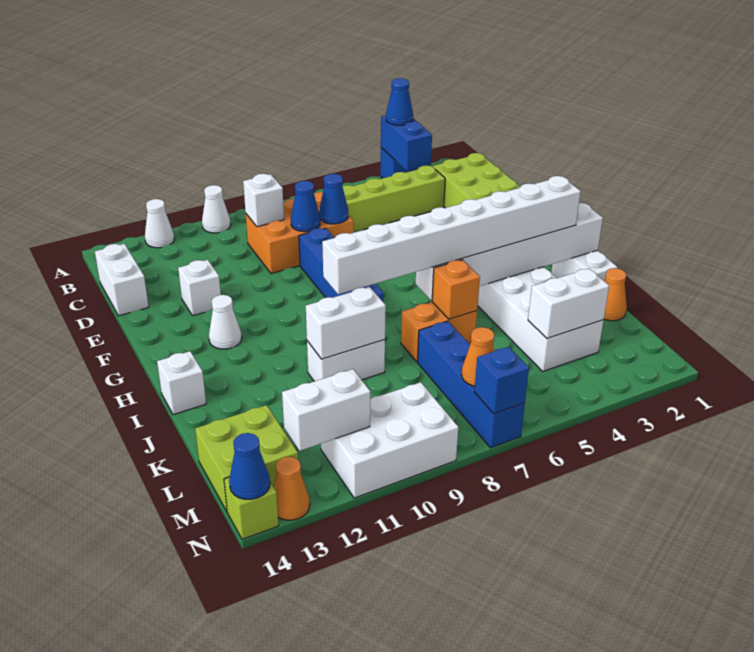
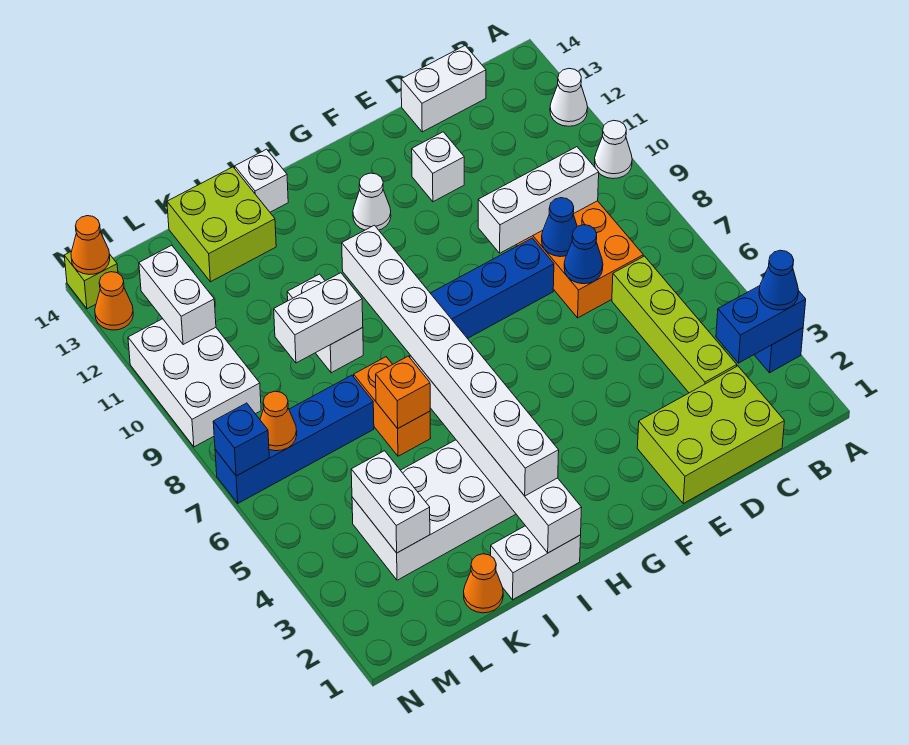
white 1x1 brick [243,174,284,227] -> white 1x3 brick [478,147,599,253]
white 1x2 brick [306,287,386,359] -> white 1x2 brick turned to [274,273,363,363]
lime 2x2 brick [195,405,298,511] -> lime 2x2 brick moved to [167,167,276,282]
blue 1x1 cone [229,433,270,499] -> orange 1x1 cone [71,216,110,275]

